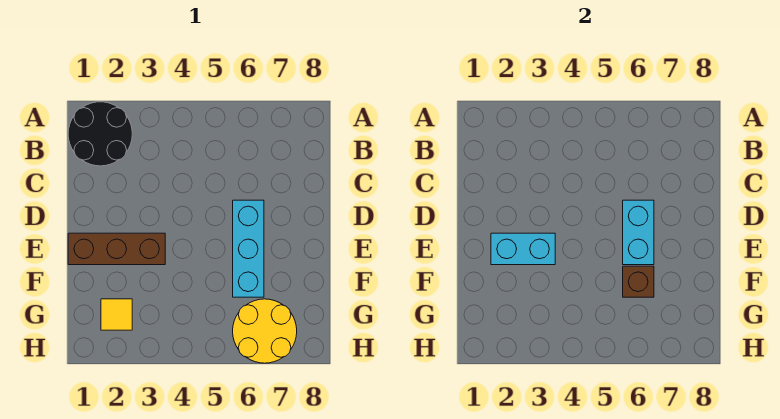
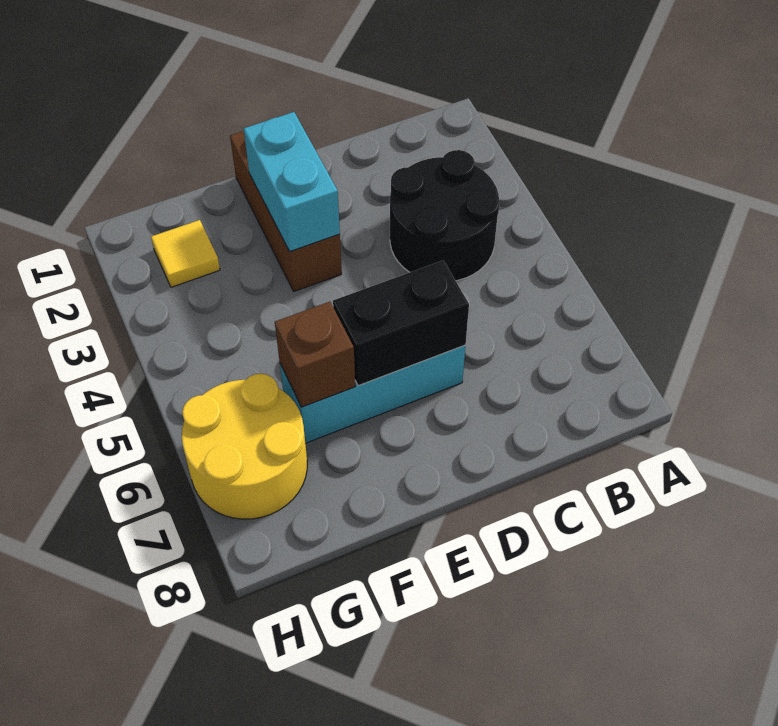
black 2x2 round brick [68,102,132,166] -> black 2x2 round brick moved to [390,150,500,281]
cyan 1x2 brick [623,200,654,265] -> black 1x2 brick [333,260,469,386]

